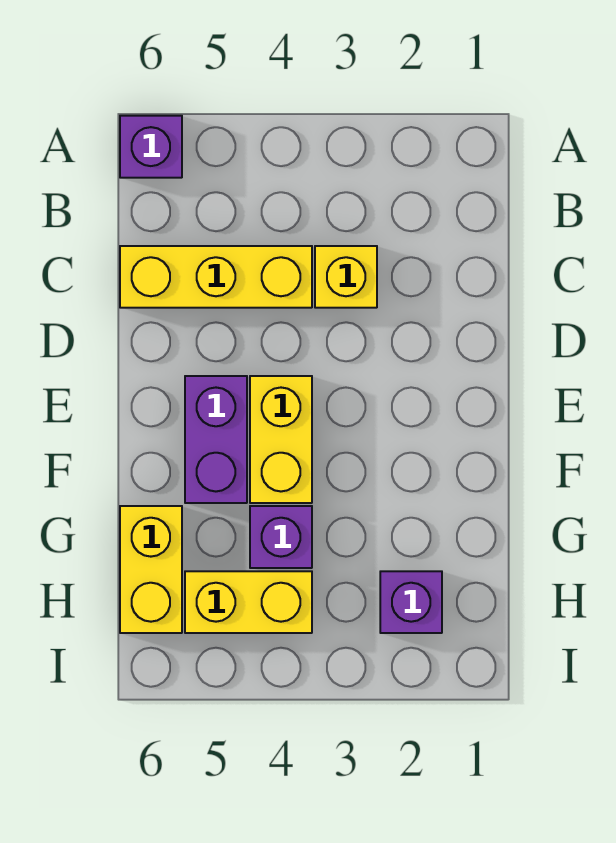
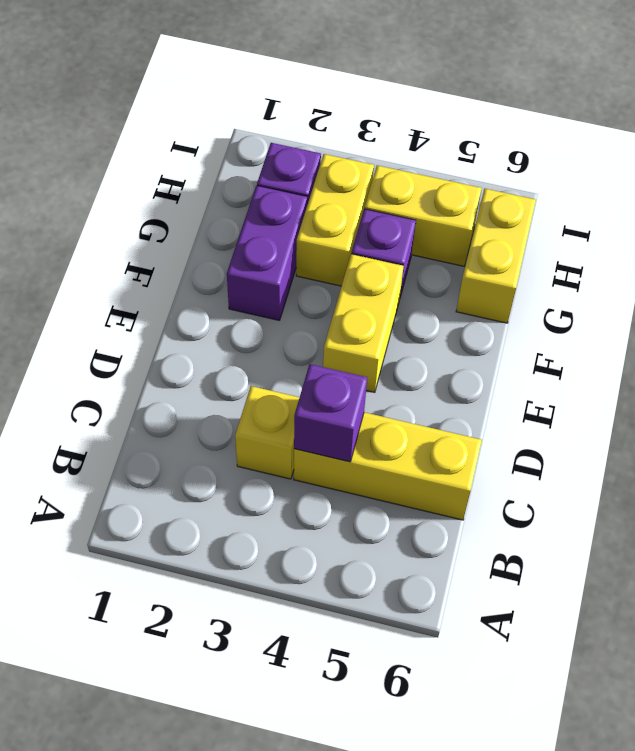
purple 1x1 brick [120,116,182,178] -> purple 1x1 brick moved to [294,364,367,462]
purple 1x2 brick [185,376,247,503] -> purple 1x2 brick moved to [227,186,307,320]
none -> yellow 1x2 brick [296,154,374,286]

